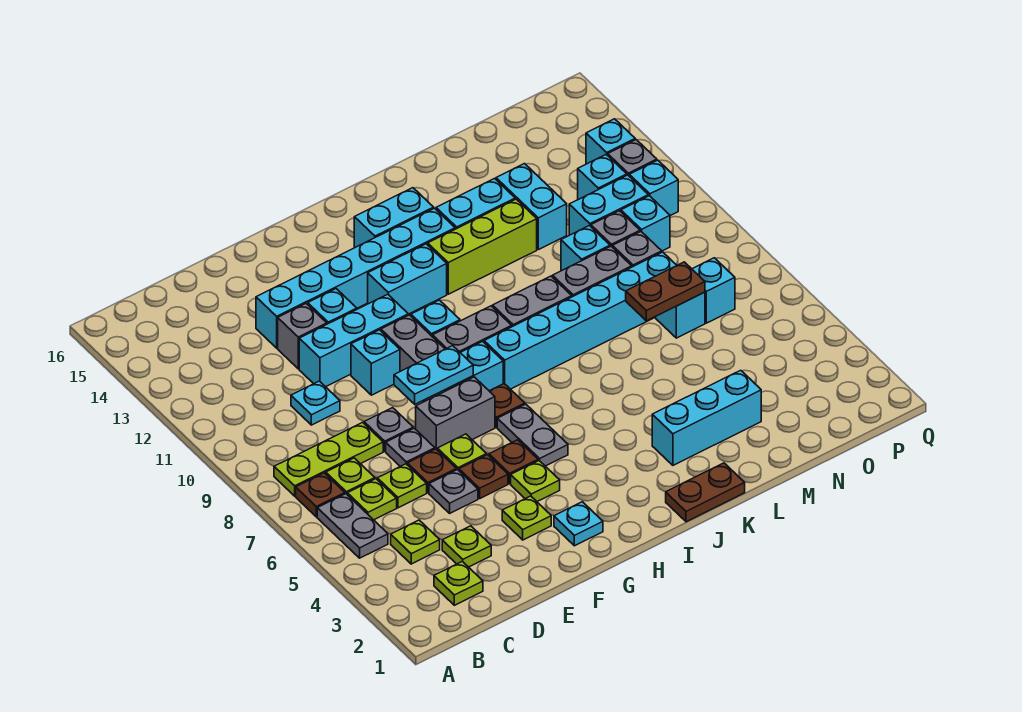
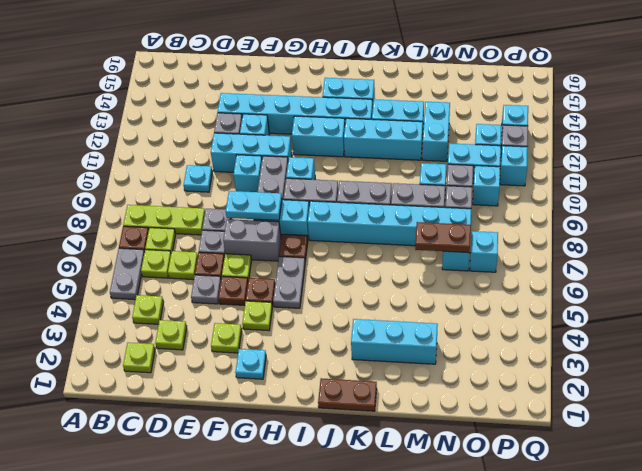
lime 1x3 brick [428,199,537,294] -> cyan 1x3 brick [344,118,423,160]

